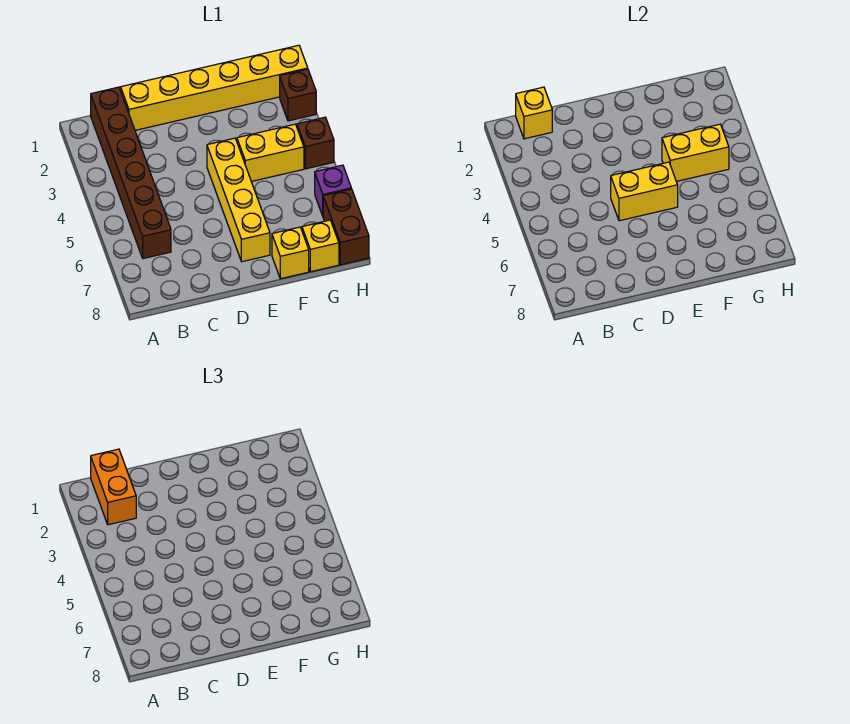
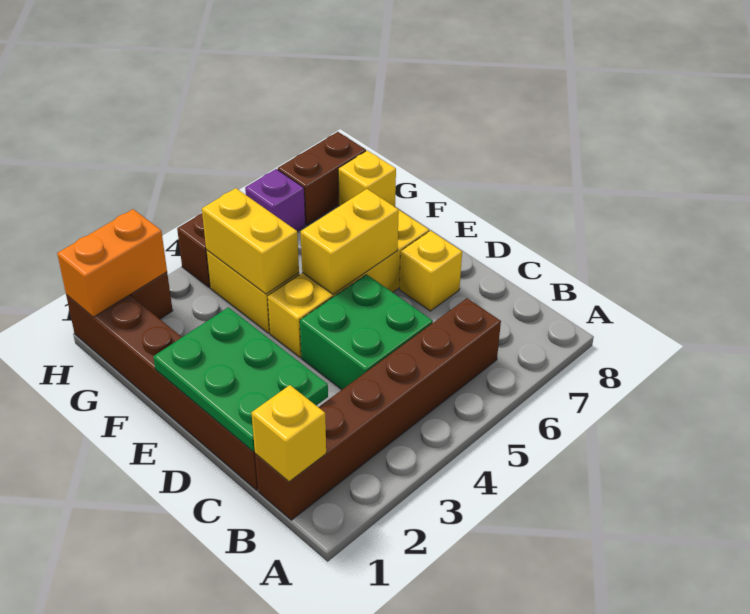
orange 1x2 brick [91,449,136,525] -> orange 1x2 brick moved to [57,209,167,317]
yellow 1x6 brick [121,45,308,130] -> brown 1x6 brick [66,295,258,490]
none -> green 2x3 plate [153,307,328,451]
none -> green 2x2 brick [300,274,433,390]
yellow 1x2 brick [611,162,678,221] -> yellow 1x2 brick turned to [301,189,399,294]
yellow 1x1 brick [272,227,309,279] -> yellow 1x1 brick moved to [400,231,462,311]

